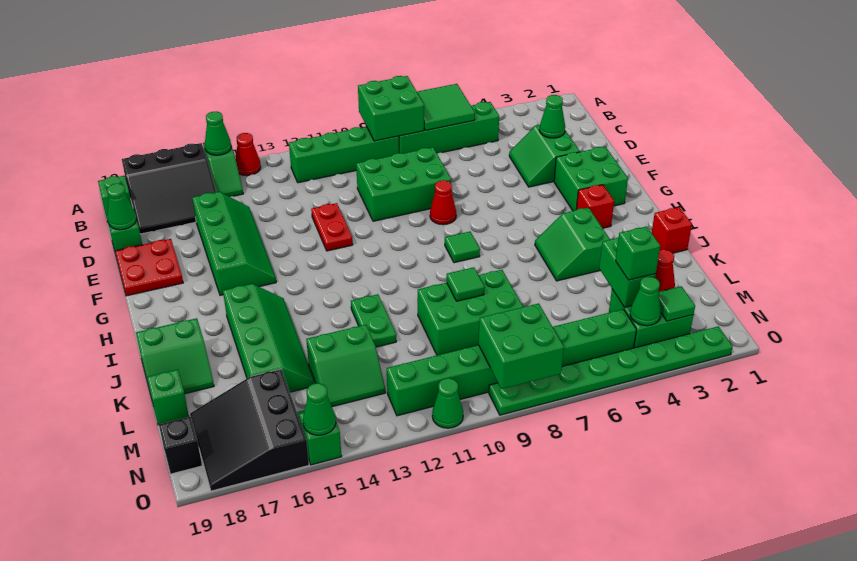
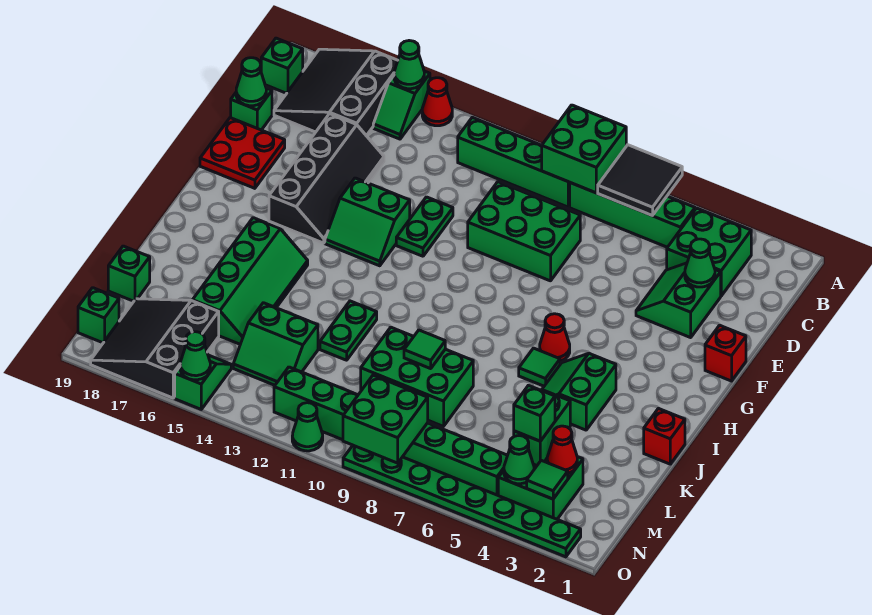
green 2x2 tile [417,84,475,130] -> black 2x2 tile [598,145,682,216]
black 3x3 slope [122,143,216,234] -> black 3x3 slope turned to [274,49,398,136]
green 2x4 slope [193,192,276,295] -> black 2x4 slope [269,114,384,243]
red 1x2 plate [311,203,353,251] -> green 1x2 plate [396,197,453,256]
green 2x2 brick [554,147,628,211] -> green 2x2 brick moved to [667,208,751,296]
red 1x1 cone [430,180,456,225] -> red 1x1 cone moved to [540,314,570,361]
red 1x1 brick [576,185,614,228] -> red 1x1 brick moved to [705,325,746,381]
green 1x1 tile [445,232,480,263] -> green 1x1 tile moved to [519,348,560,386]
green 2x2 slope [136,318,214,394] -> green 2x2 slope moved to [325,178,410,266]
black 1x1 brick [159,417,202,474] -> green 1x1 brick [78,288,119,343]

